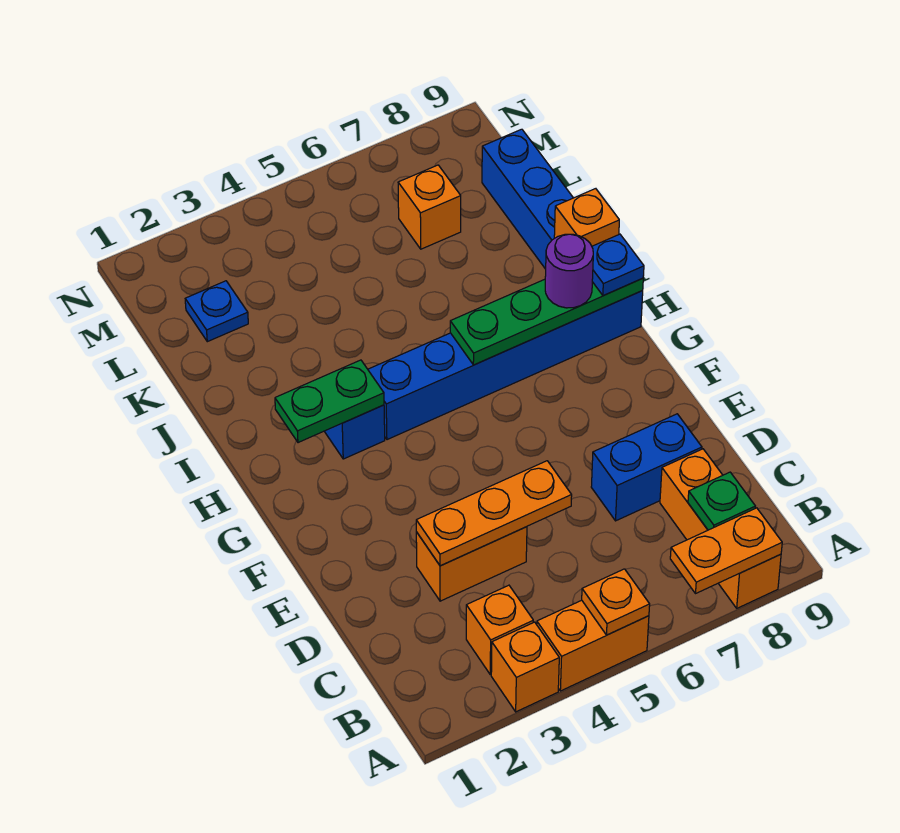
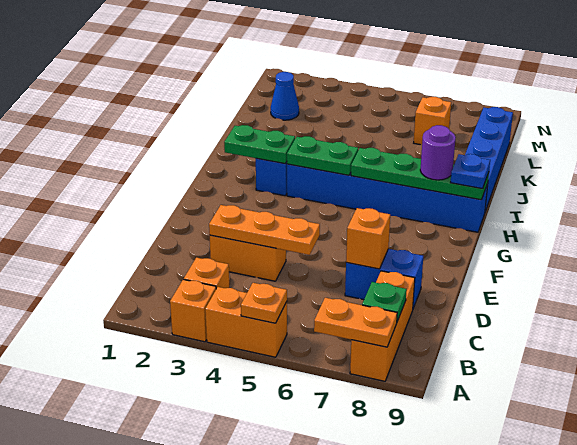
none -> green 1x2 plate [287,136,358,175]
orange 1x1 brick [554,189,619,246] -> orange 1x1 brick moved to [346,208,390,269]
blue 1x1 plate [185,281,248,342] -> blue 1x1 cone [271,71,299,120]

